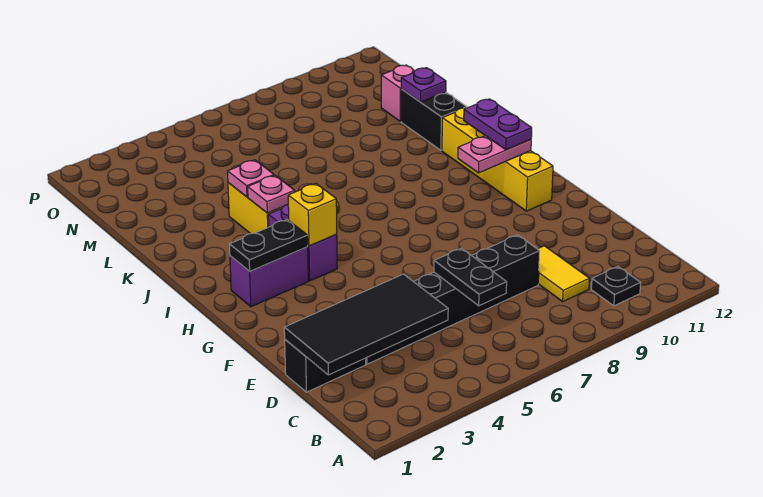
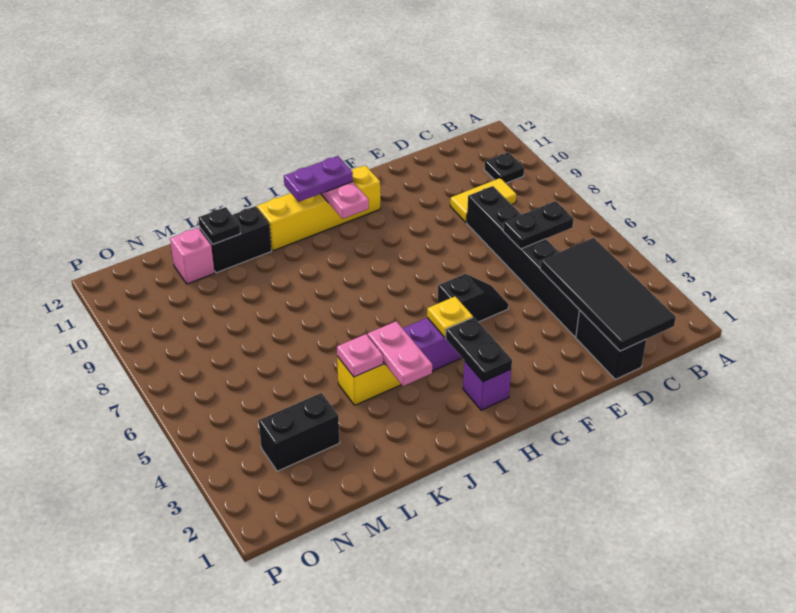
none -> black 1x2 slope [438,274,509,322]
purple 1x2 brick [230,247,308,307] -> purple 1x1 brick [463,361,511,410]
yellow 1x1 brick [288,184,337,246] -> yellow 1x1 plate [427,297,473,337]
pink 1x1 plate [248,176,295,213] -> pink 1x2 plate [368,321,432,386]
purple 1x1 plate [401,68,446,102] -> black 1x1 plate [198,207,240,244]
none -> black 1x2 brick [259,393,340,471]

